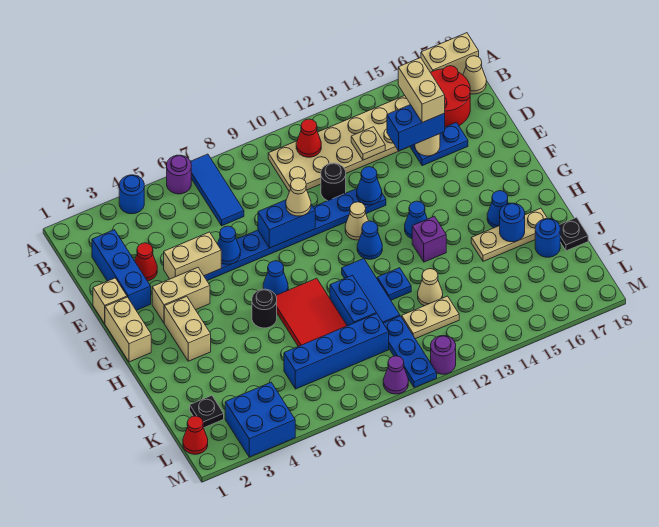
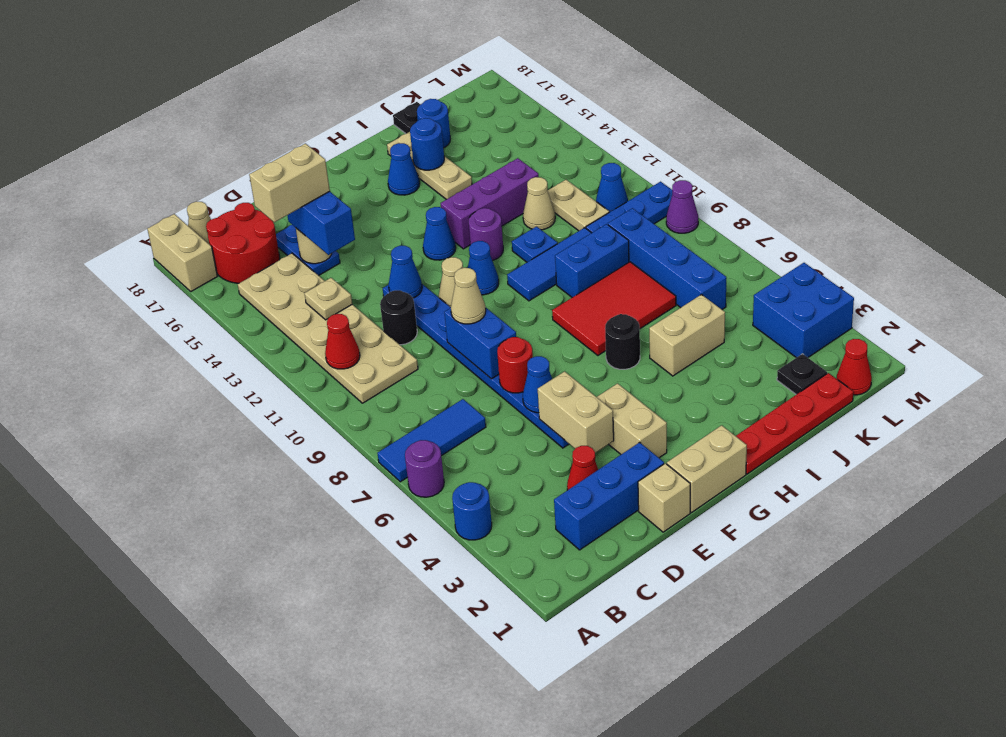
none -> red 1x1 round brick [497,337,533,393]
tan 1x2 brick [164,296,211,361] -> tan 1x2 brick moved to [649,294,725,376]
blue 1x1 cone [263,261,288,295] -> blue 1x1 cone moved to [596,163,628,212]
none -> red 1x4 plate [736,373,853,474]
purple 1x1 brick [412,216,446,262] -> purple 1x3 brick [441,158,539,249]
purple 1x1 round brick [431,336,456,374] -> purple 1x1 round brick moved to [469,208,503,261]

